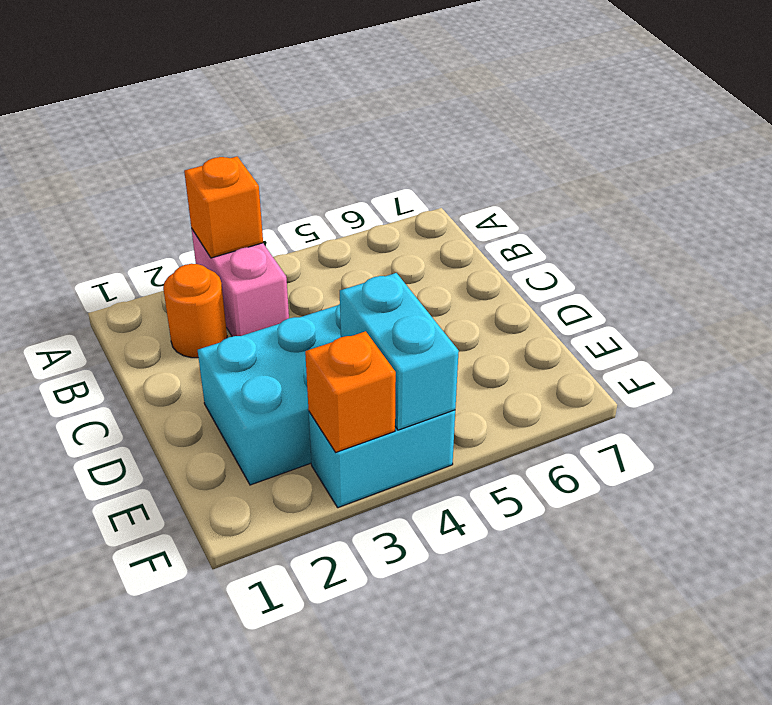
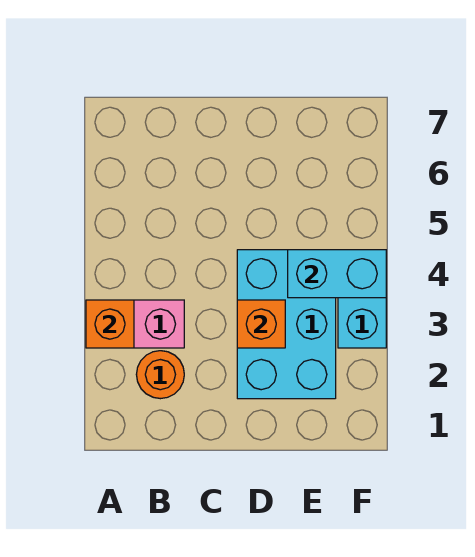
orange 1x1 brick [305,331,396,452] -> orange 1x1 brick moved to [237,300,285,348]

